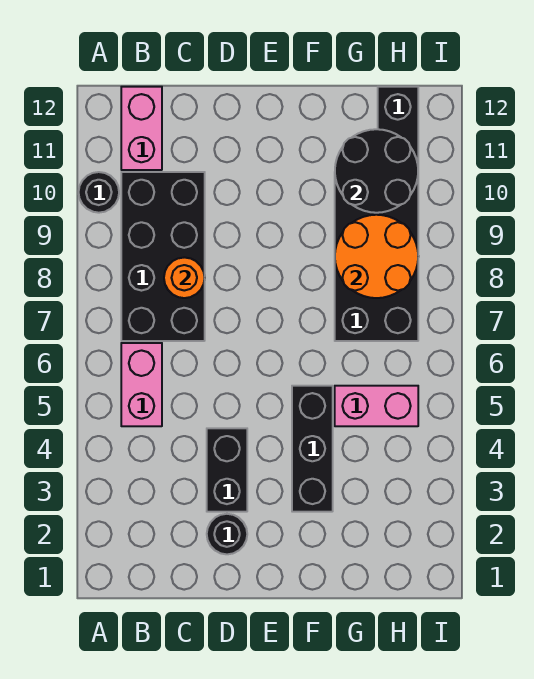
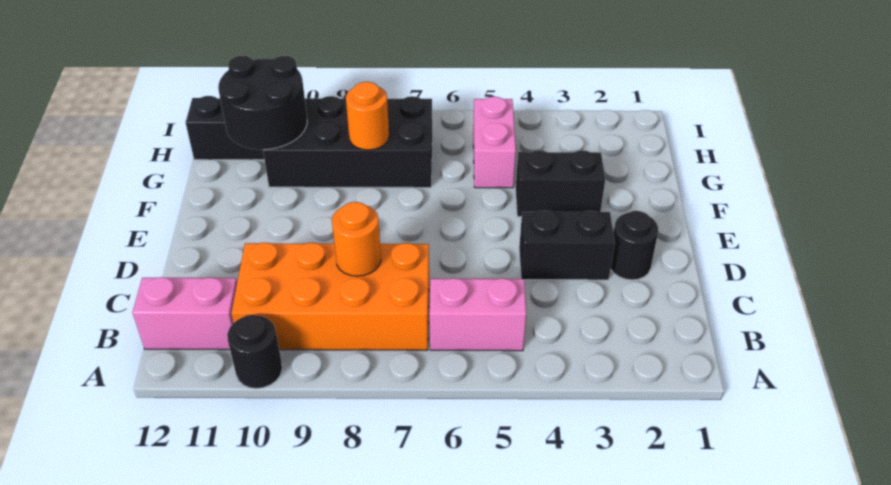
black 2x4 brick [121,172,205,341] -> orange 2x4 brick [231,243,429,350]
black 1x3 brick [292,386,333,512] -> black 1x2 brick [516,150,605,217]
orange 2x2 round brick [335,215,418,298] -> orange 1x1 round brick [346,82,389,150]

